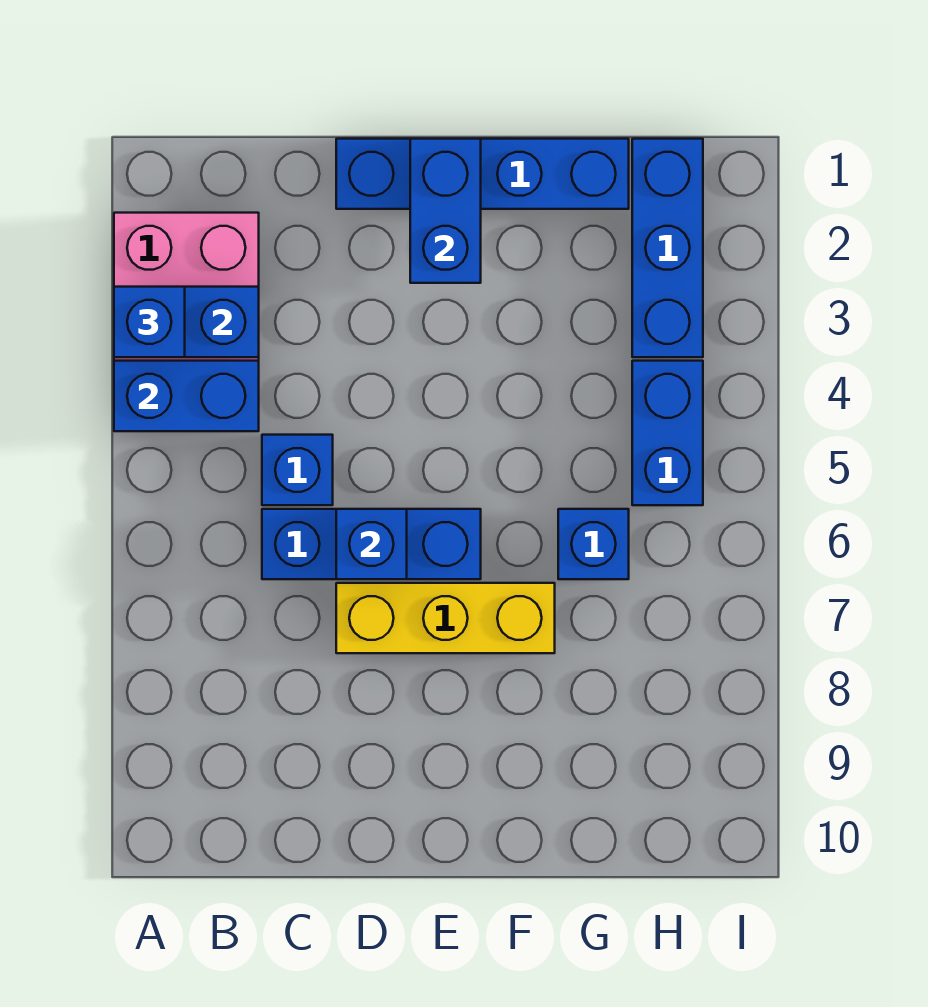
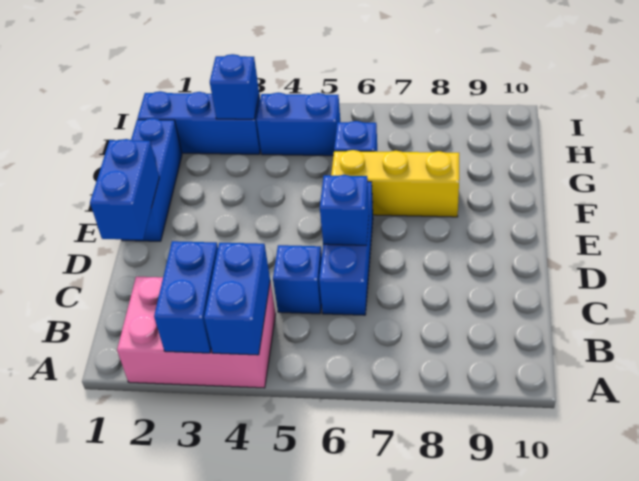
blue 1x1 brick [114,287,185,357] -> blue 1x1 brick moved to [210,54,259,119]
blue 1x4 brick [336,139,629,209] -> blue 1x3 brick [122,118,182,241]
yellow 1x3 brick [336,583,555,653] -> yellow 1x3 brick turned to [331,150,459,217]
blue 1x2 brick [410,139,481,283] -> blue 1x2 brick turned to [90,139,159,240]

